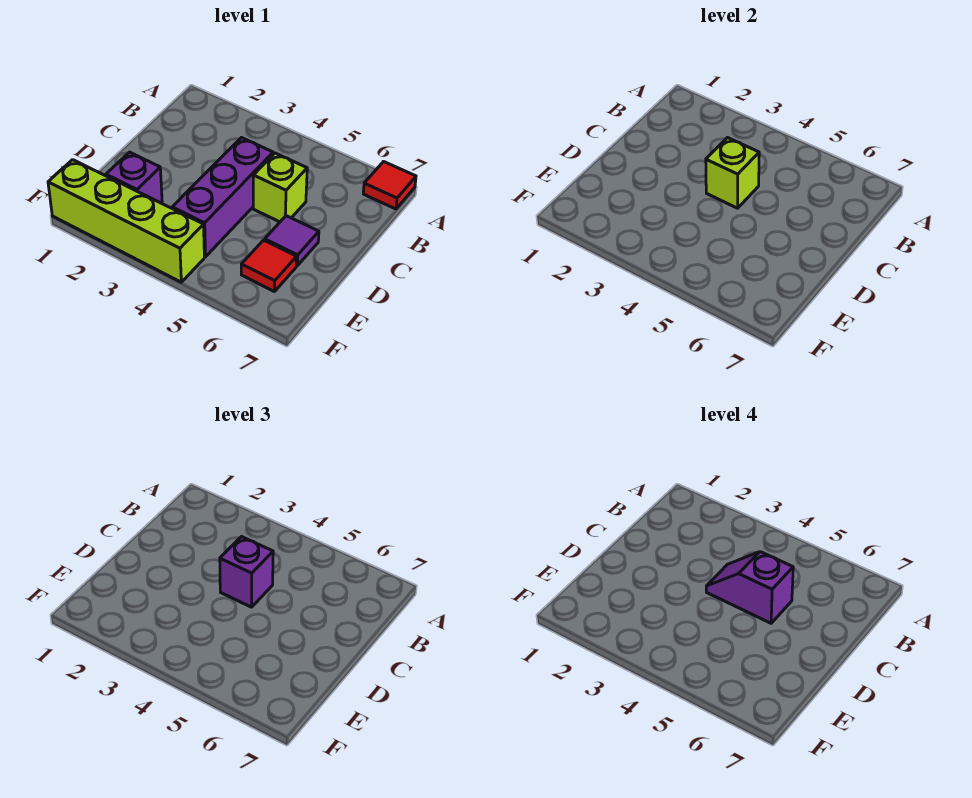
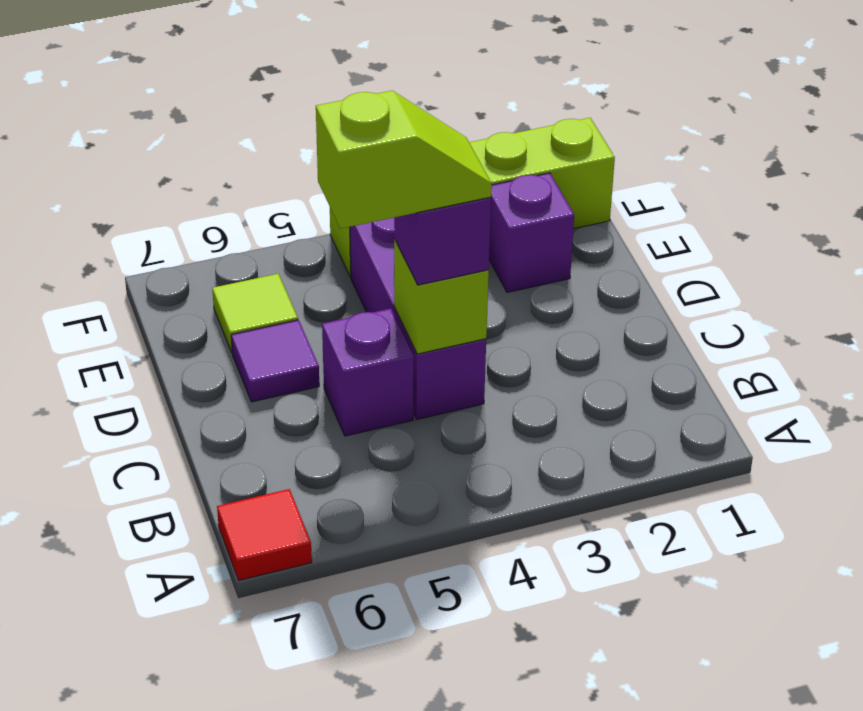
purple 1x2 slope [706,552,793,623] -> lime 1x2 slope [316,91,492,229]
lime 1x1 brick [253,153,307,222] -> purple 1x1 brick [322,309,414,436]
red 1x1 tile [241,240,297,292] -> lime 1x1 tile [212,274,298,352]

